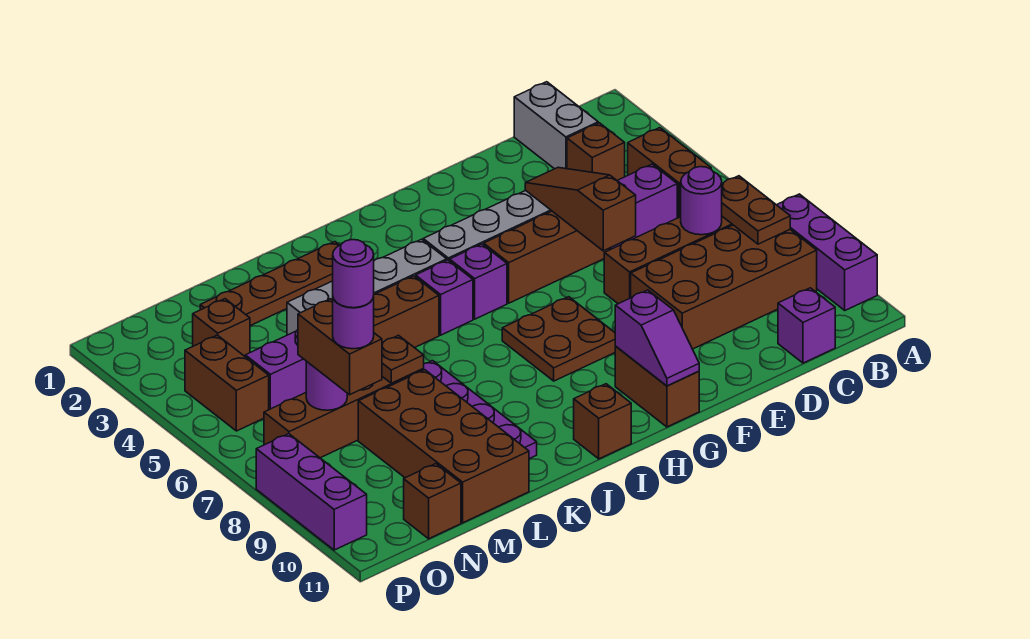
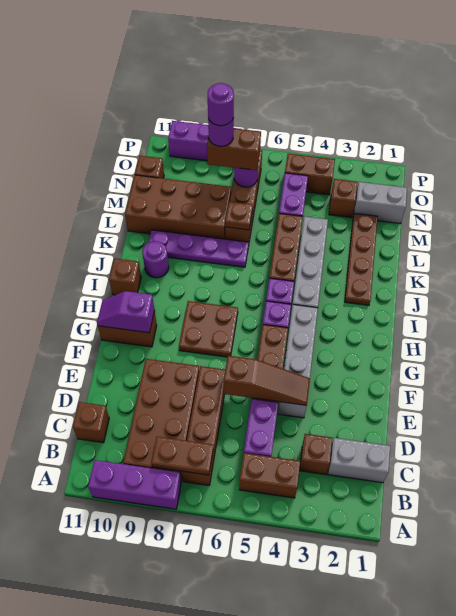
purple 1x1 round brick [681,167,722,235] -> purple 1x1 round brick moved to [142,241,169,278]
purple 1x1 brick [778,288,835,363] -> brown 1x1 brick [73,402,109,443]
none -> grey 1x2 brick [353,182,407,224]

